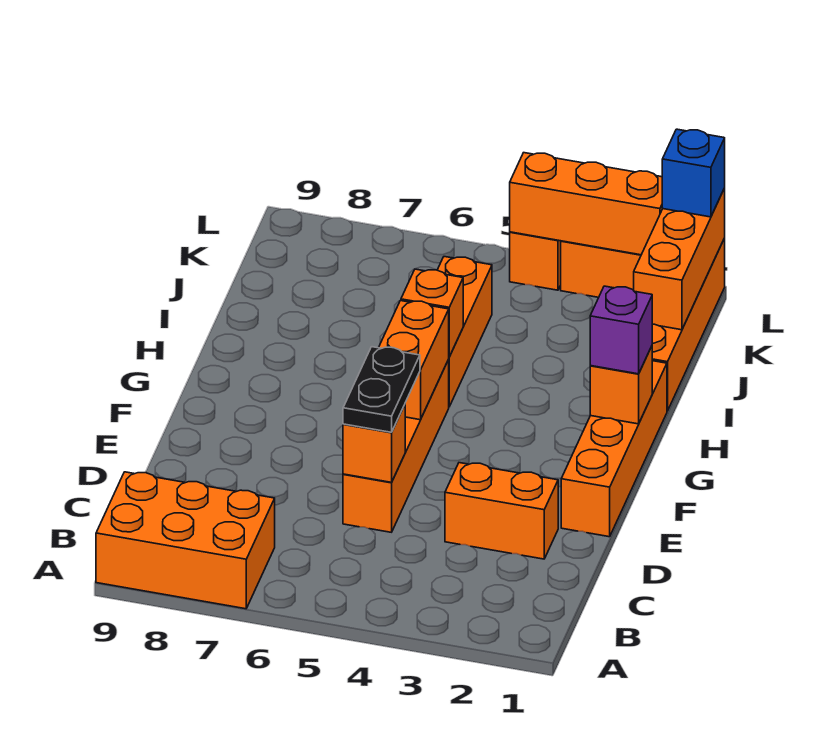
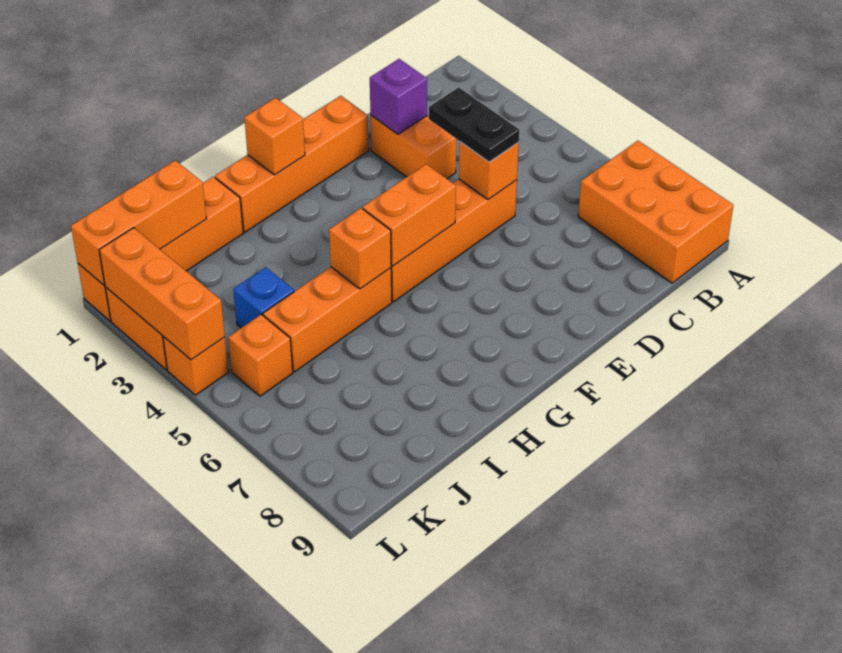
black 1x2 plate [343,347,420,432] -> black 1x2 plate turned to [429,87,519,162]
purple 1x1 brick [590,286,652,374] -> purple 1x1 brick moved to [370,59,427,134]
none -> orange 1x1 brick [228,314,293,396]
blue 1x1 brick [662,129,725,217] -> blue 1x1 brick moved to [233,267,294,328]

